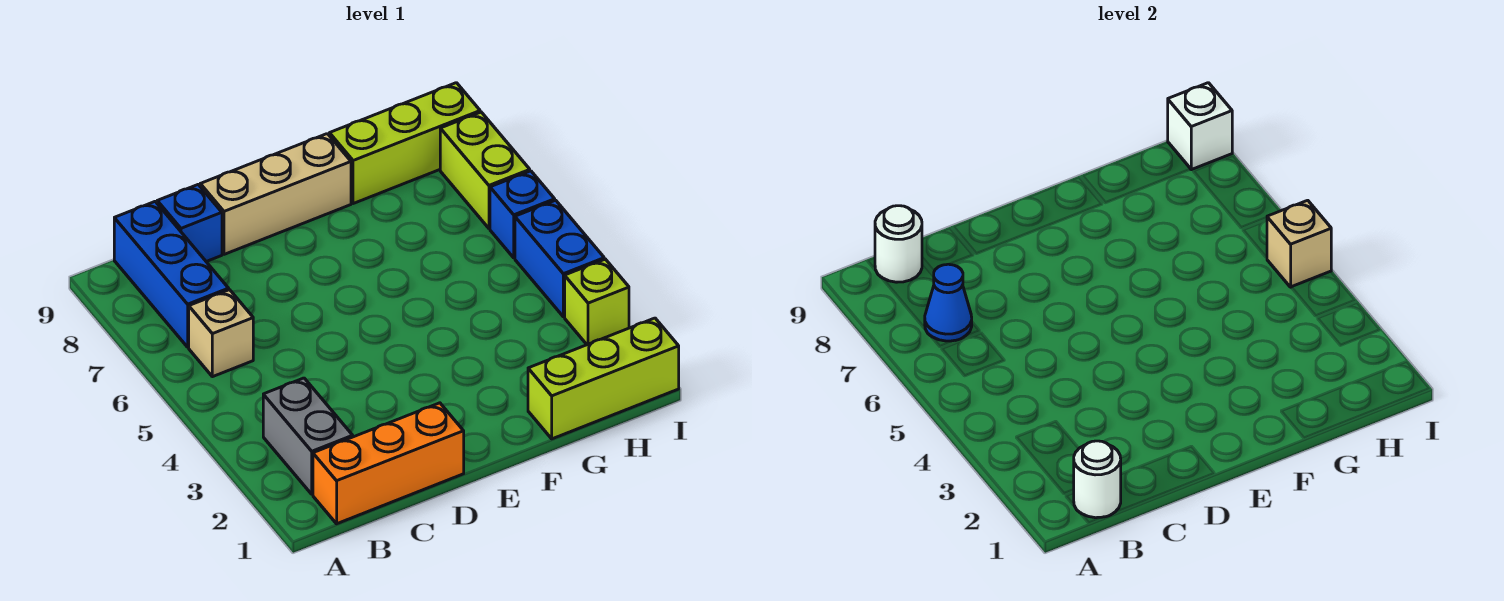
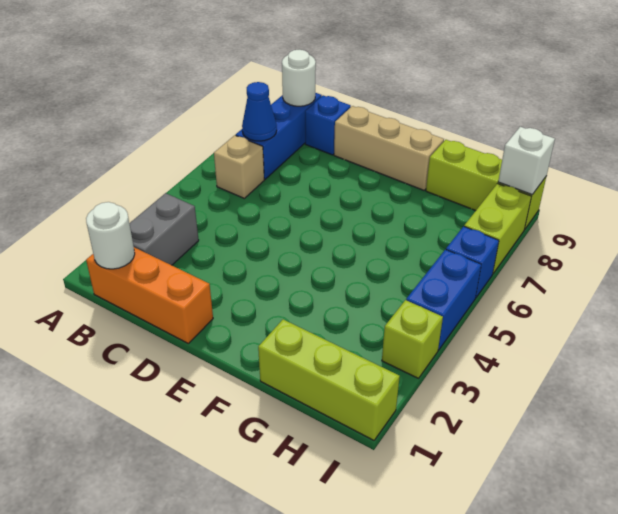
tan 1x1 brick [1267,200,1331,287] -> none

